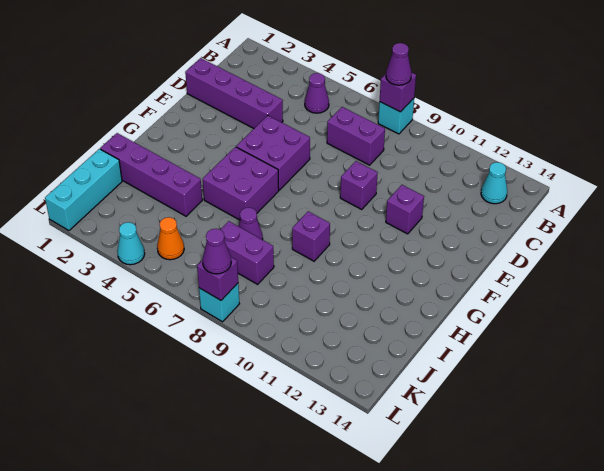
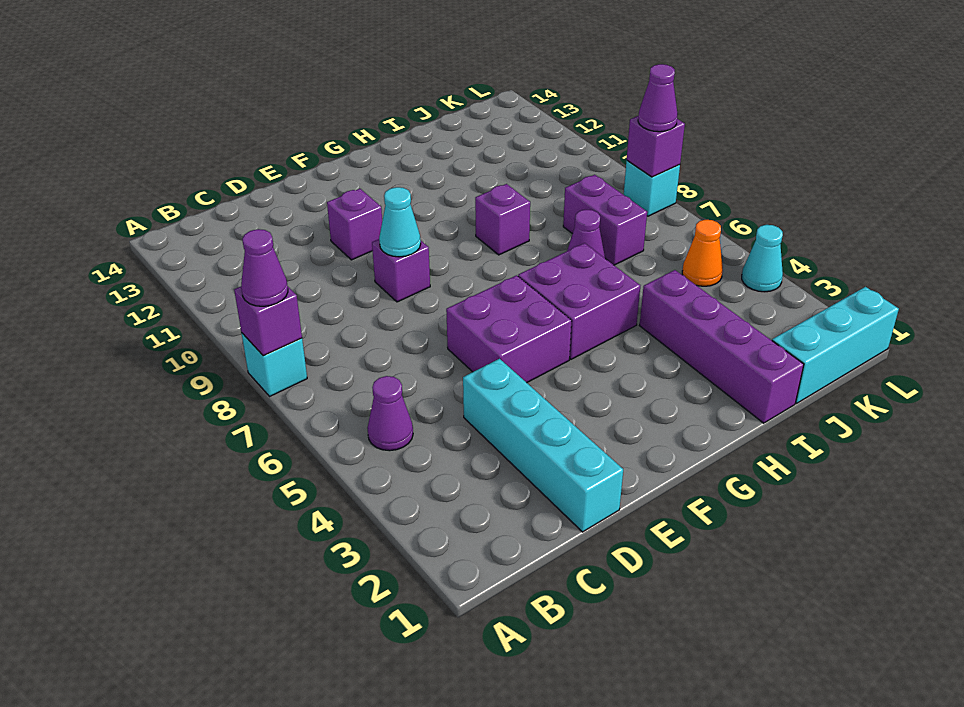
cyan 1x1 cone [481,162,507,204] -> cyan 1x1 cone moved to [379,187,421,257]
purple 1x2 brick [327,107,385,165] -> none
purple 1x4 brick [185,58,283,128] -> cyan 1x4 brick [463,359,623,532]

